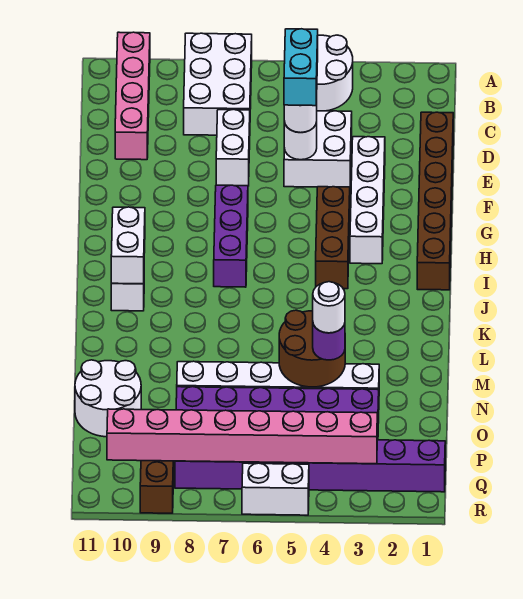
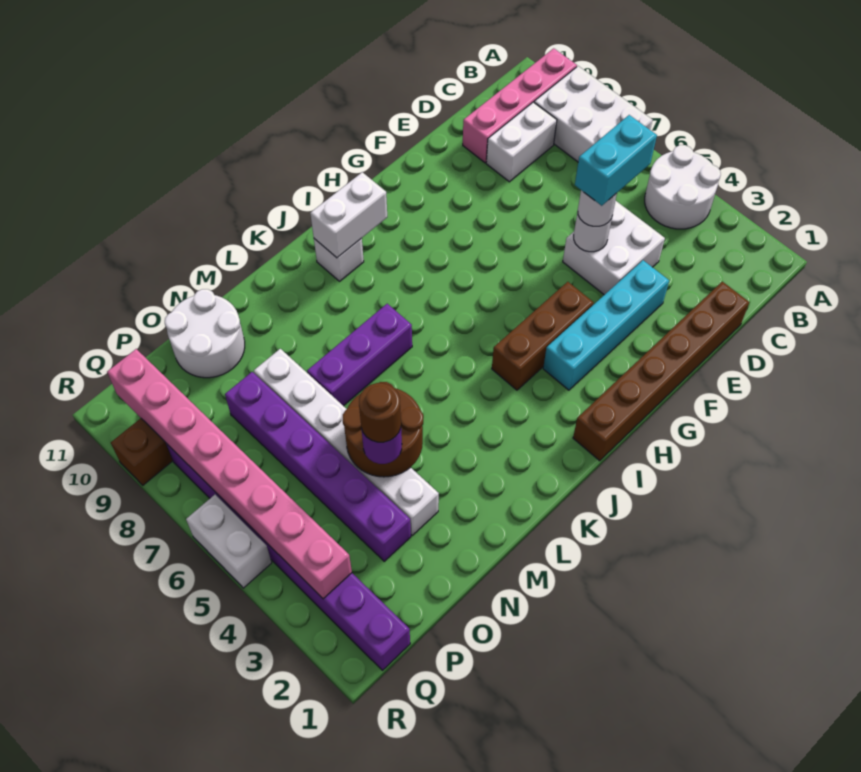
white 2x3 brick [184,33,252,135] -> white 2x3 brick turned to [534,66,652,162]
white 1x2 brick [216,109,250,186] -> white 1x2 brick moved to [486,102,557,182]
white 1x4 brick [350,137,385,264] -> cyan 1x4 brick [543,260,669,390]
purple 1x3 brick [214,185,248,287] -> purple 1x3 brick moved to [307,304,412,406]
white 1x1 round brick [313,282,345,333] -> brown 1x1 round brick [359,383,401,442]

